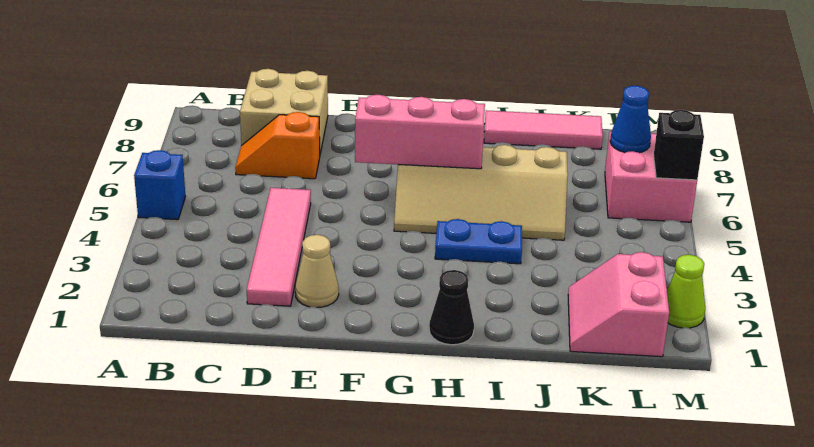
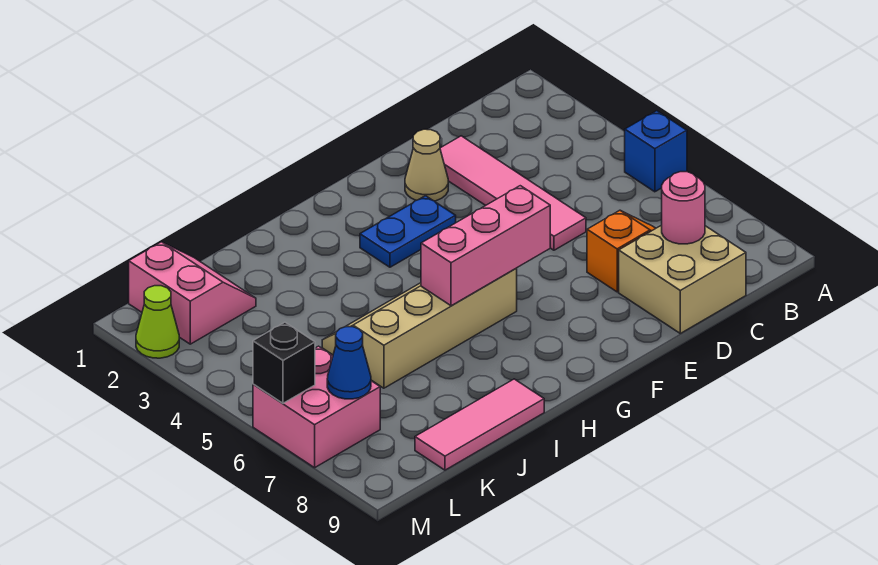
none -> pink 1x1 round brick [662,172,705,244]
black 1x1 cone [429,270,474,345] -> none
blue 1x2 plate [435,219,522,264] -> blue 1x2 plate moved to [360,196,456,267]

